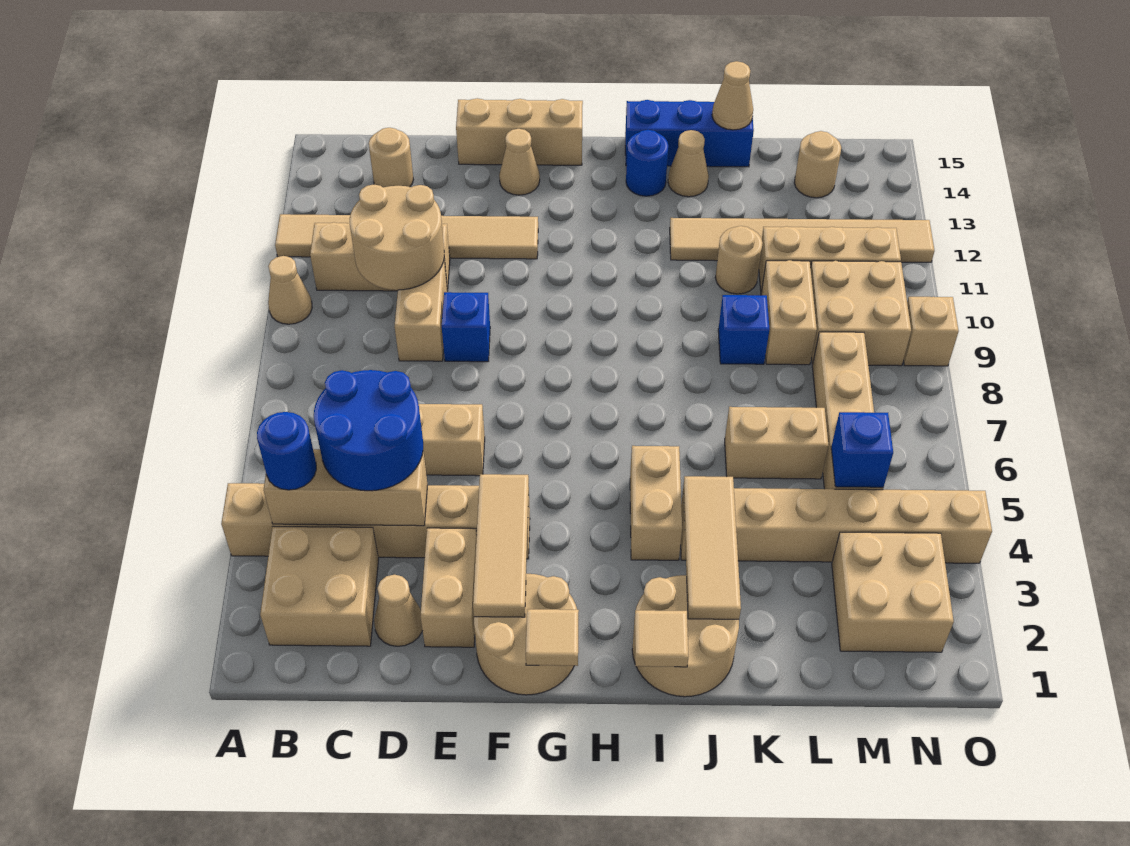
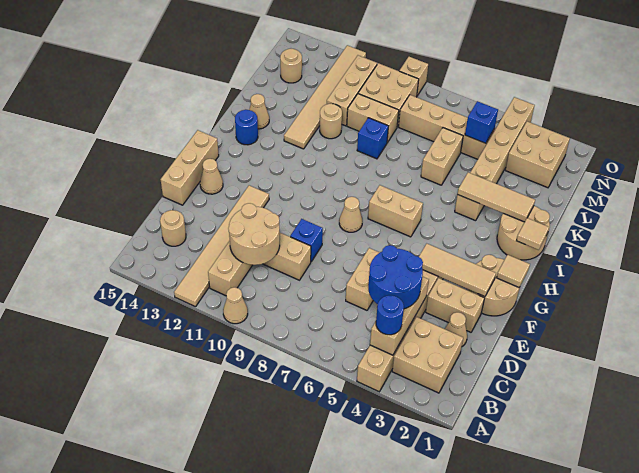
tan 1x2 brick [630,446,682,560] -> tan 1x2 brick moved to [368,185,423,237]
blue 1x3 brick [625,100,754,167] -> none
tan 1x1 cone [712,61,753,130] -> tan 1x1 cone moved to [339,197,362,232]

